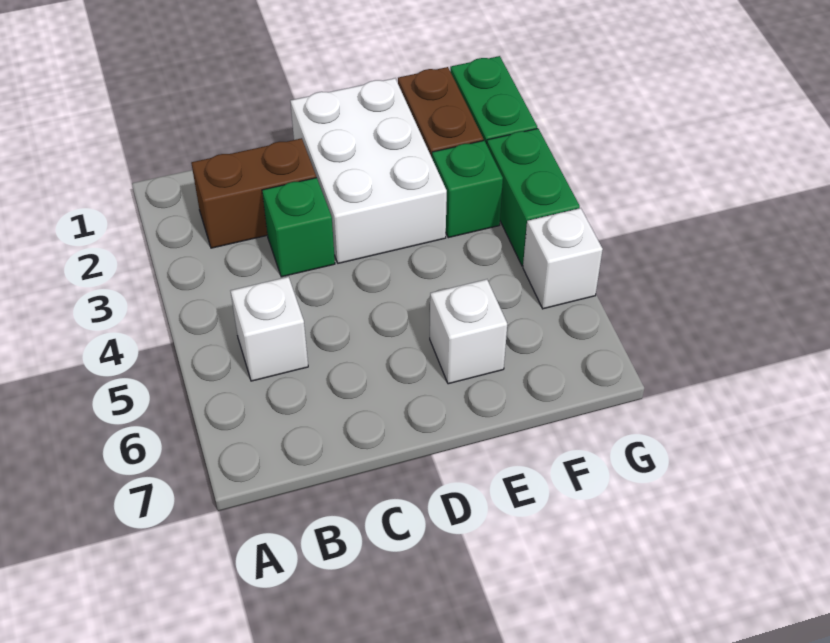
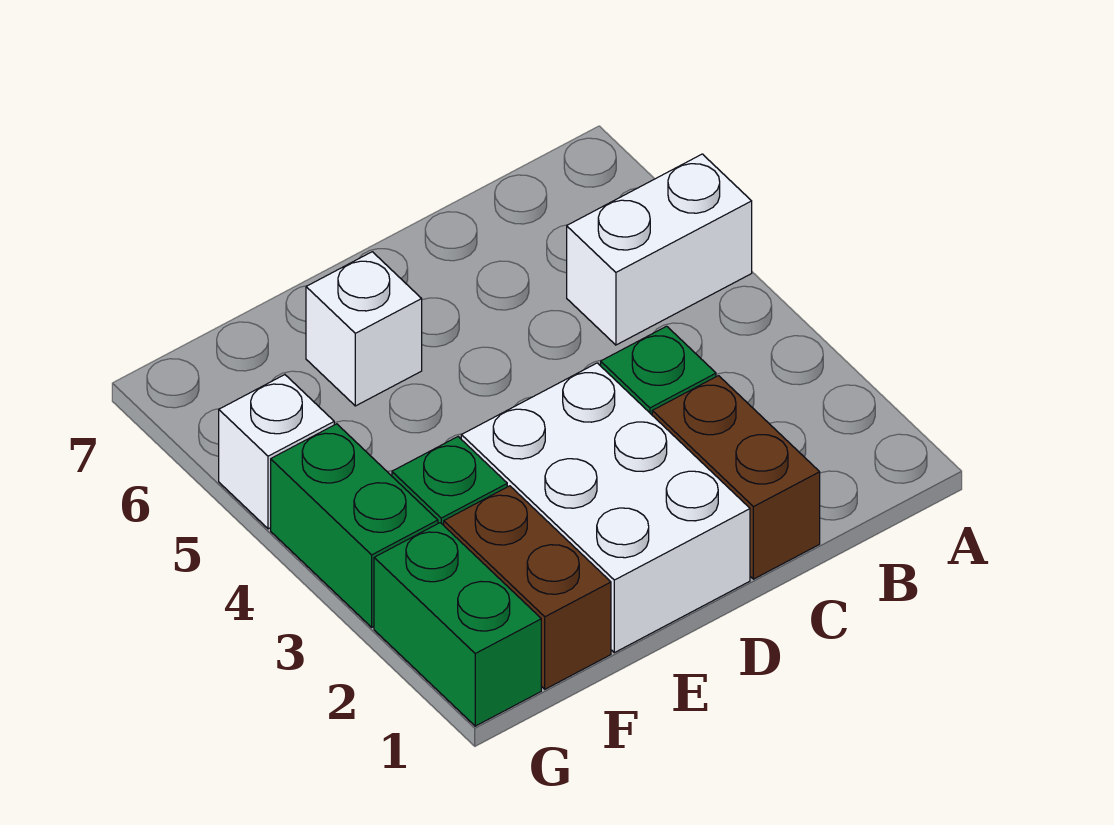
brown 1x2 brick [191,138,316,248] -> brown 1x2 brick turned to [652,376,820,579]
white 1x1 brick [231,277,308,381] -> white 1x2 brick [567,154,752,345]

